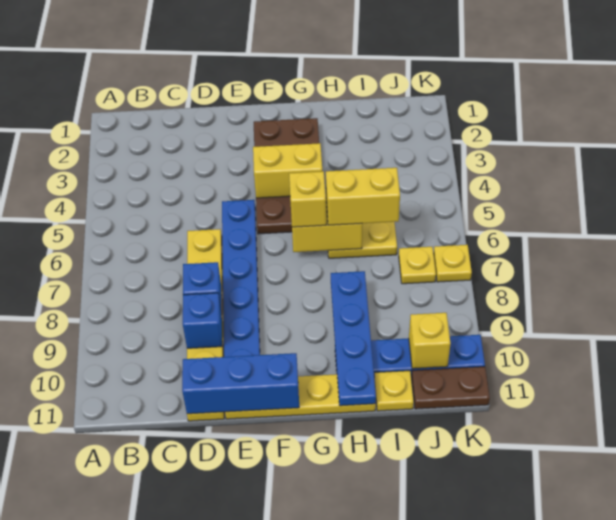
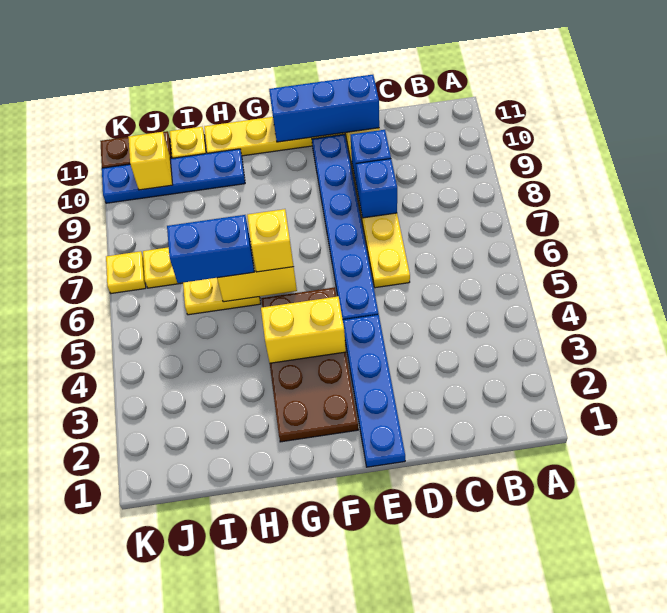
yellow 1x2 brick [326,168,400,225] -> blue 1x2 brick [167,215,254,283]
blue 1x4 plate [331,271,376,406] -> blue 1x4 plate moved to [343,315,405,467]

